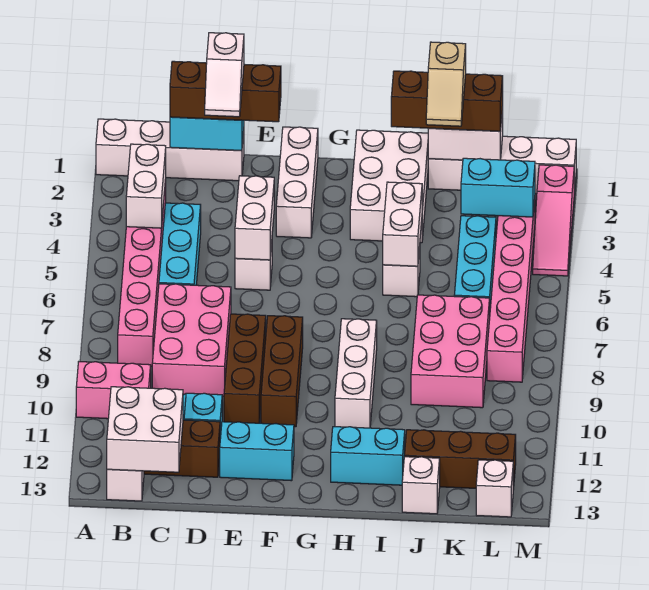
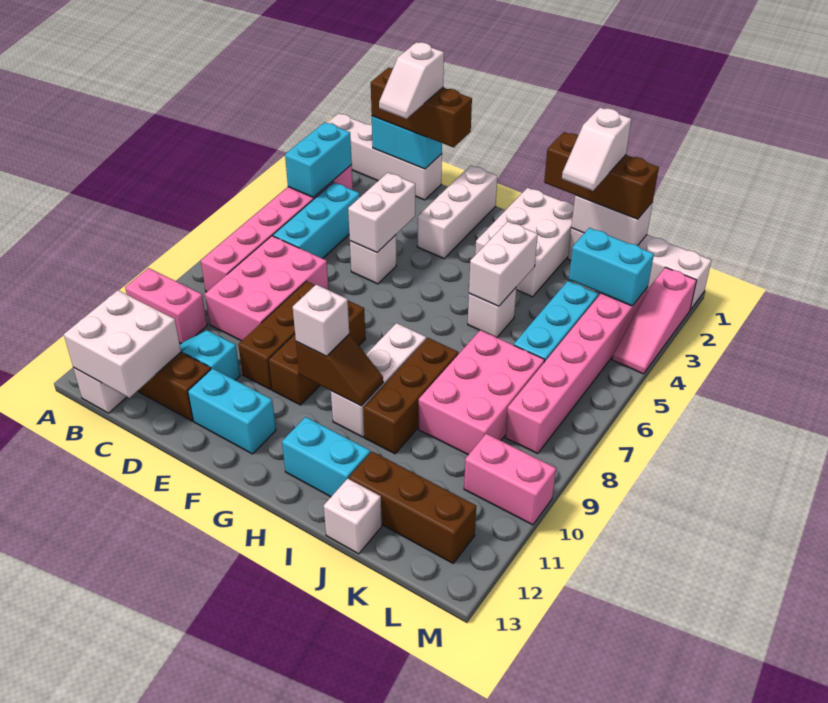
white 1x2 brick [126,144,166,228] -> cyan 1x2 brick [285,122,352,198]
none -> brown 1x2 slope [296,334,383,406]
none -> brown 1x3 brick [363,338,458,454]
tan 1x2 slope [426,42,466,126] -> white 1x2 slope [562,107,631,191]
none -> pink 1x2 brick [464,434,556,525]
white 1x1 brick [476,460,513,517] -> white 1x1 brick moved to [293,285,349,356]

